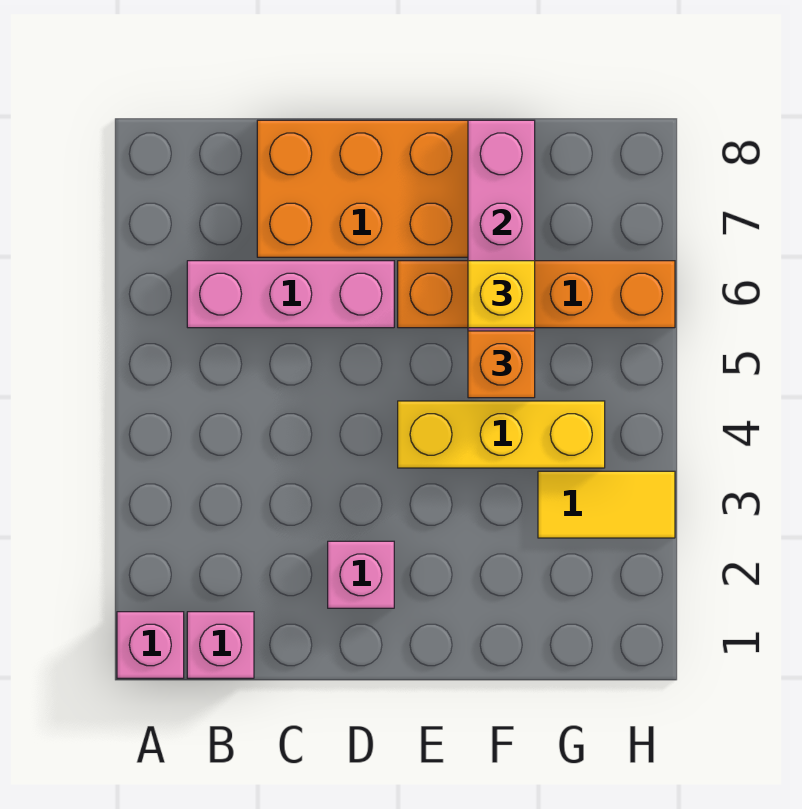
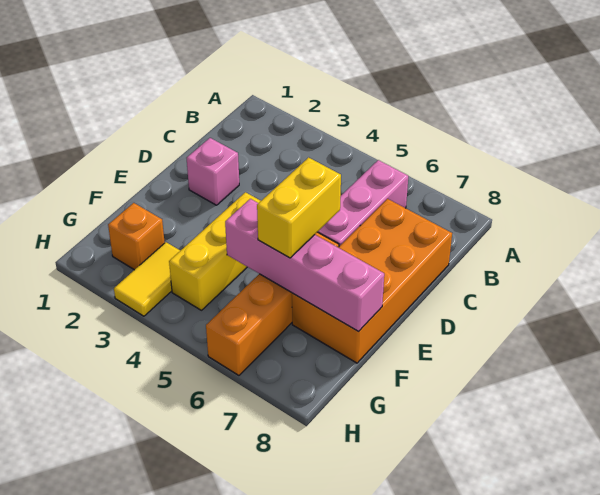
pink 1x1 brick [117,612,184,678] -> none
pink 1x1 brick [187,612,254,678] -> none
orange 1x1 brick [468,331,535,398] -> orange 1x1 brick moved to [108,203,165,270]
yellow 1x1 brick [468,261,535,328] -> yellow 1x2 brick [257,157,341,258]

